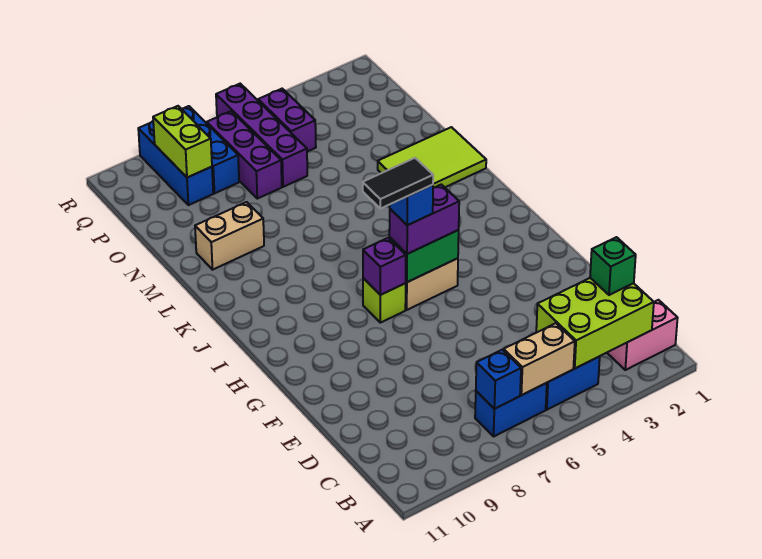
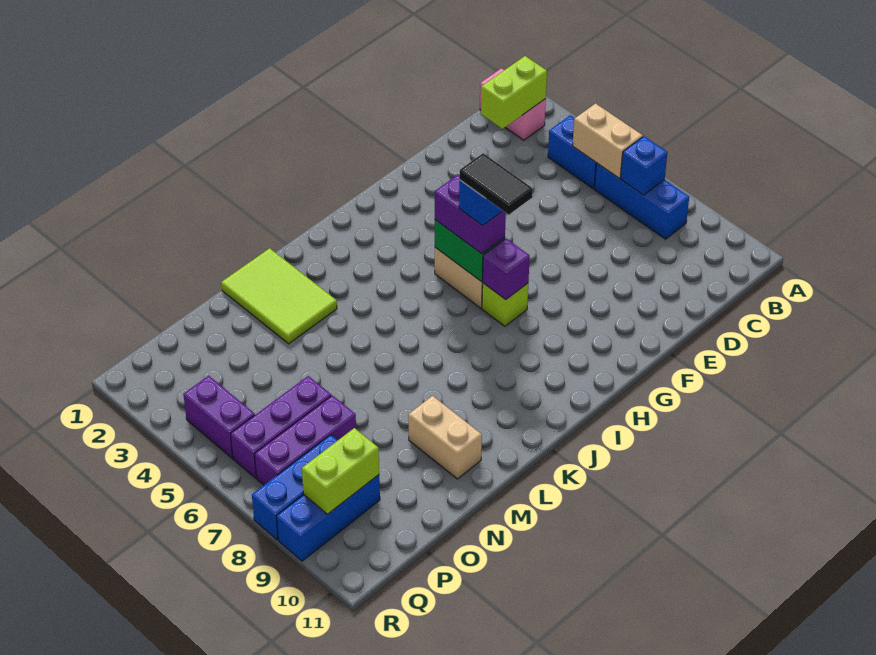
lime 2x3 brick [536,278,654,368] -> lime 1x2 brick [481,56,547,129]
blue 1x2 brick [475,383,547,436] -> blue 1x3 brick [595,163,689,239]
green 1x1 brick [590,237,636,295] -> none
purple 1x4 brick [216,84,307,187] -> purple 1x3 brick [231,376,331,478]
purple 1x2 brick [258,89,316,152] -> purple 1x2 brick turned to [183,376,255,458]

